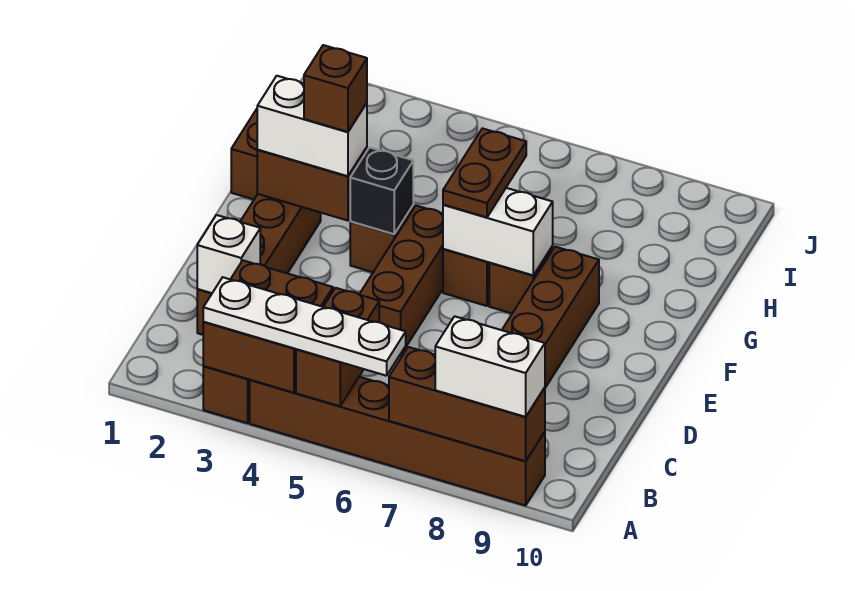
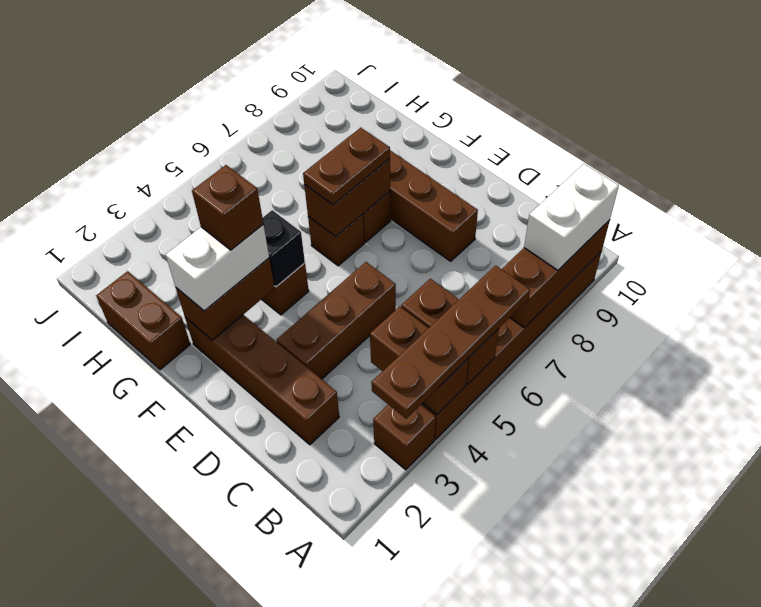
brown 2x2 brick [203,261,333,393] -> brown 1x2 brick [370,306,469,414]
white 1x4 plate [203,277,406,376] -> brown 1x4 plate [371,265,530,419]
white 1x1 brick [197,215,260,293] -> none
brown 1x3 brick [359,206,443,356] -> brown 1x3 brick turned to [277,262,396,379]
white 1x2 brick [443,188,553,275] -> brown 1x2 brick [304,159,390,237]
brown 1x2 plate [443,128,526,217] -> brown 1x2 plate turned to [303,128,390,205]

